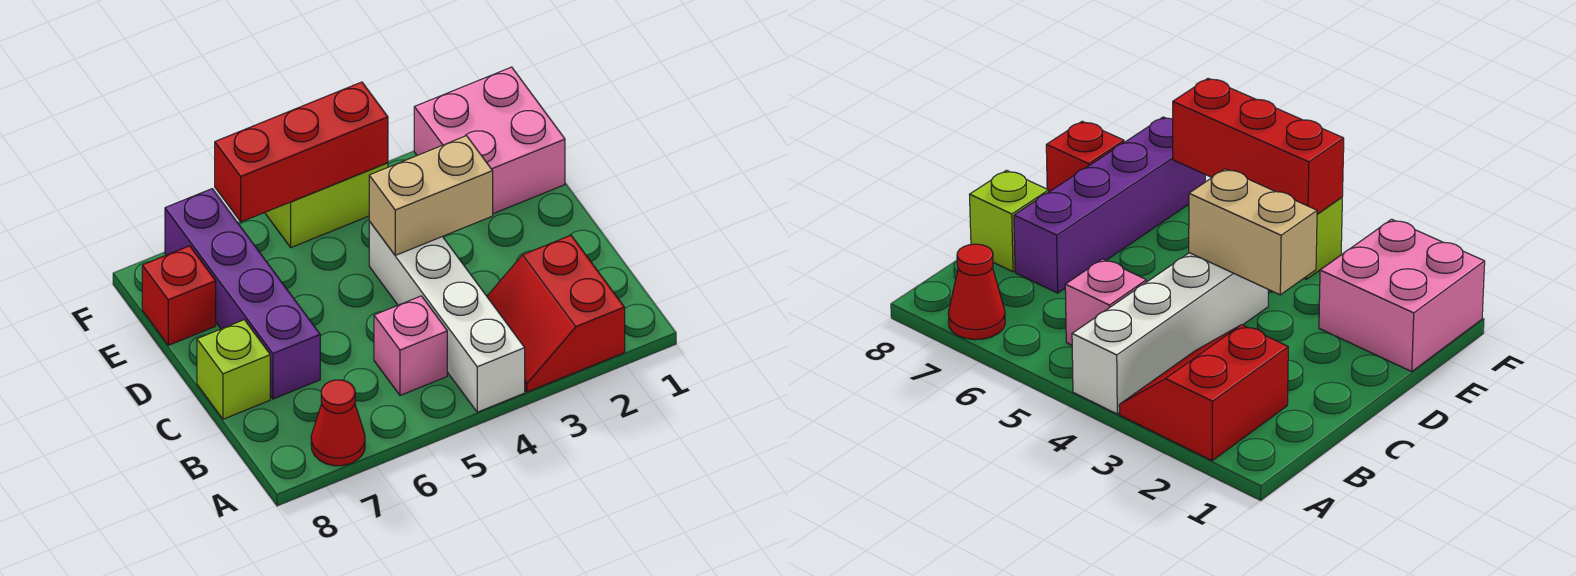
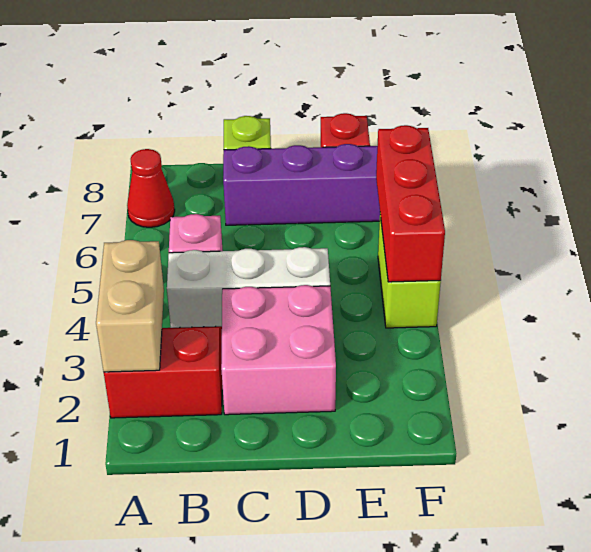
white 1x4 brick [369,221,525,412] -> white 1x3 brick [167,247,330,328]
tan 1x2 brick [369,136,493,255] -> tan 1x2 brick moved to [96,240,164,372]
pink 2x2 brick [414,67,565,214] -> pink 2x2 brick moved to [221,285,336,415]

